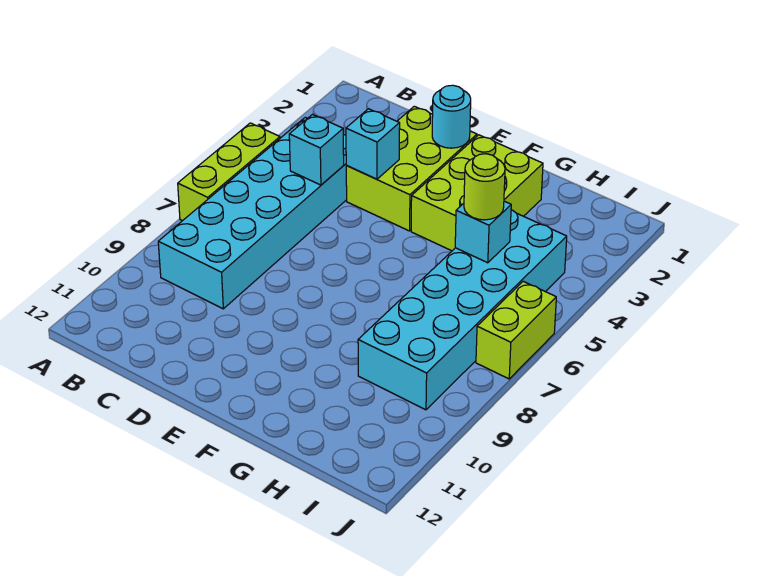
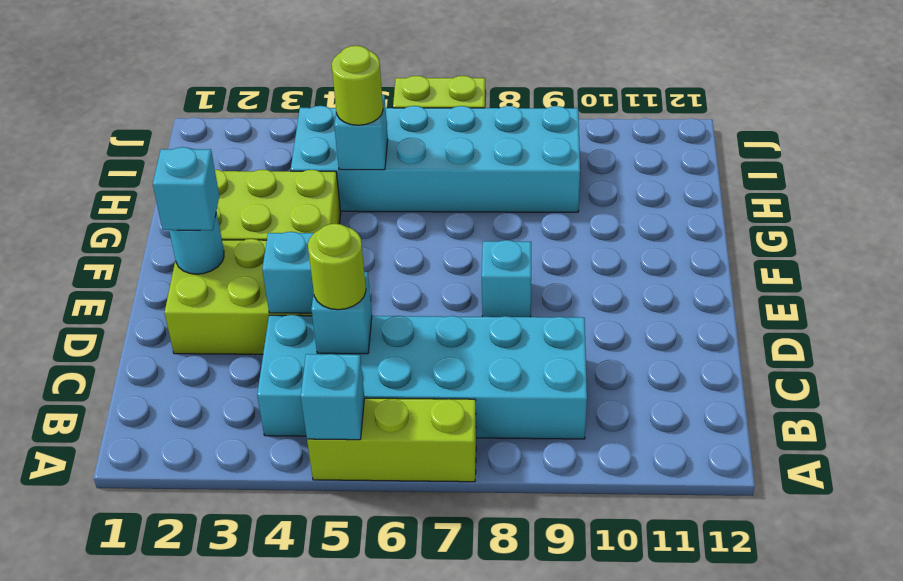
none -> cyan 1x1 brick [301,354,364,440]
none -> lime 1x1 round brick [308,224,366,310]
none -> cyan 1x1 brick [153,147,219,230]
none -> cyan 1x1 brick [482,240,531,317]

